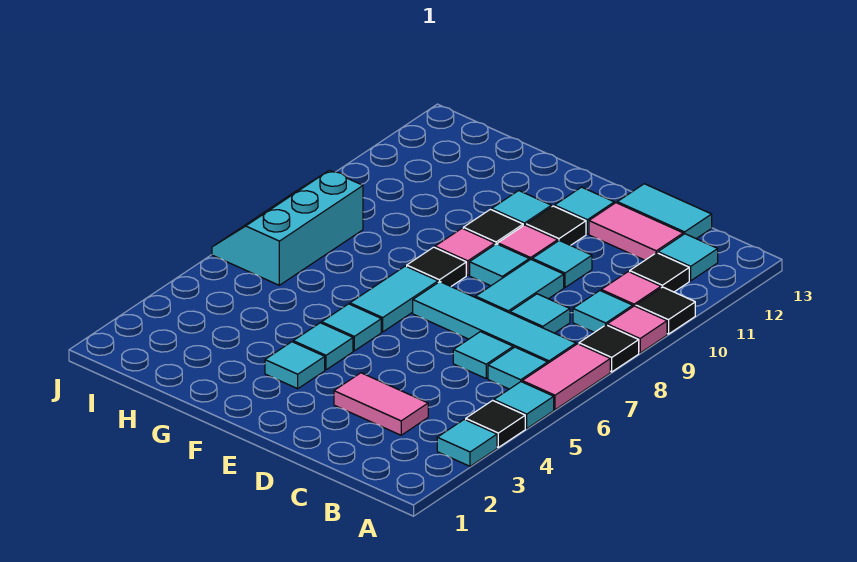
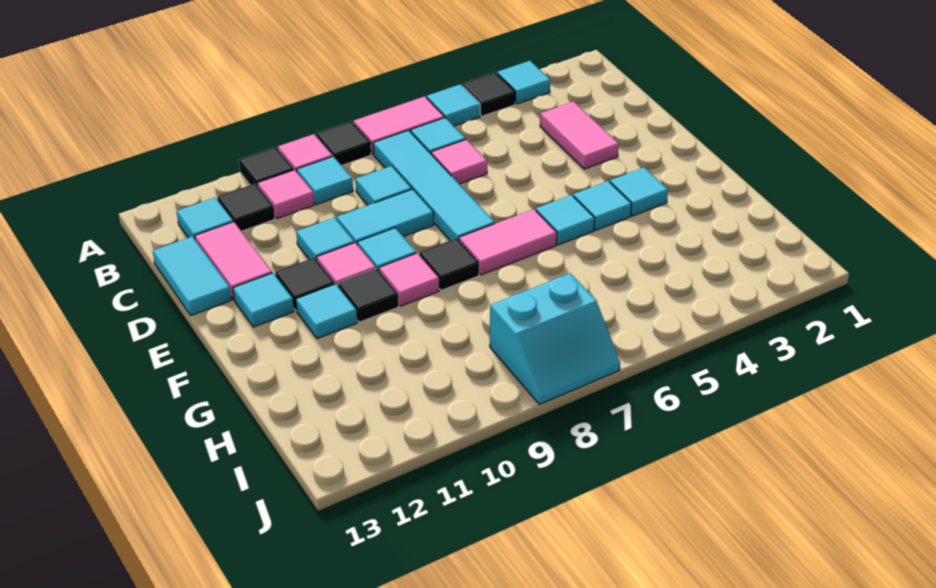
cyan 1x1 tile [453,332,513,378] -> pink 1x1 tile [431,139,487,184]
cyan 1x2 tile [350,266,438,332] -> pink 1x2 tile [459,209,557,275]
cyan 2x3 slope [212,170,363,285] -> cyan 2x2 slope [490,273,620,404]

